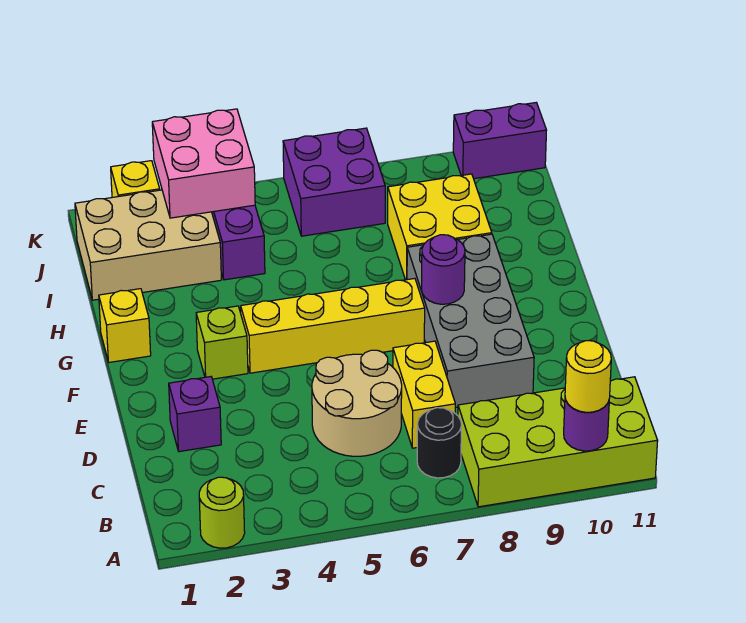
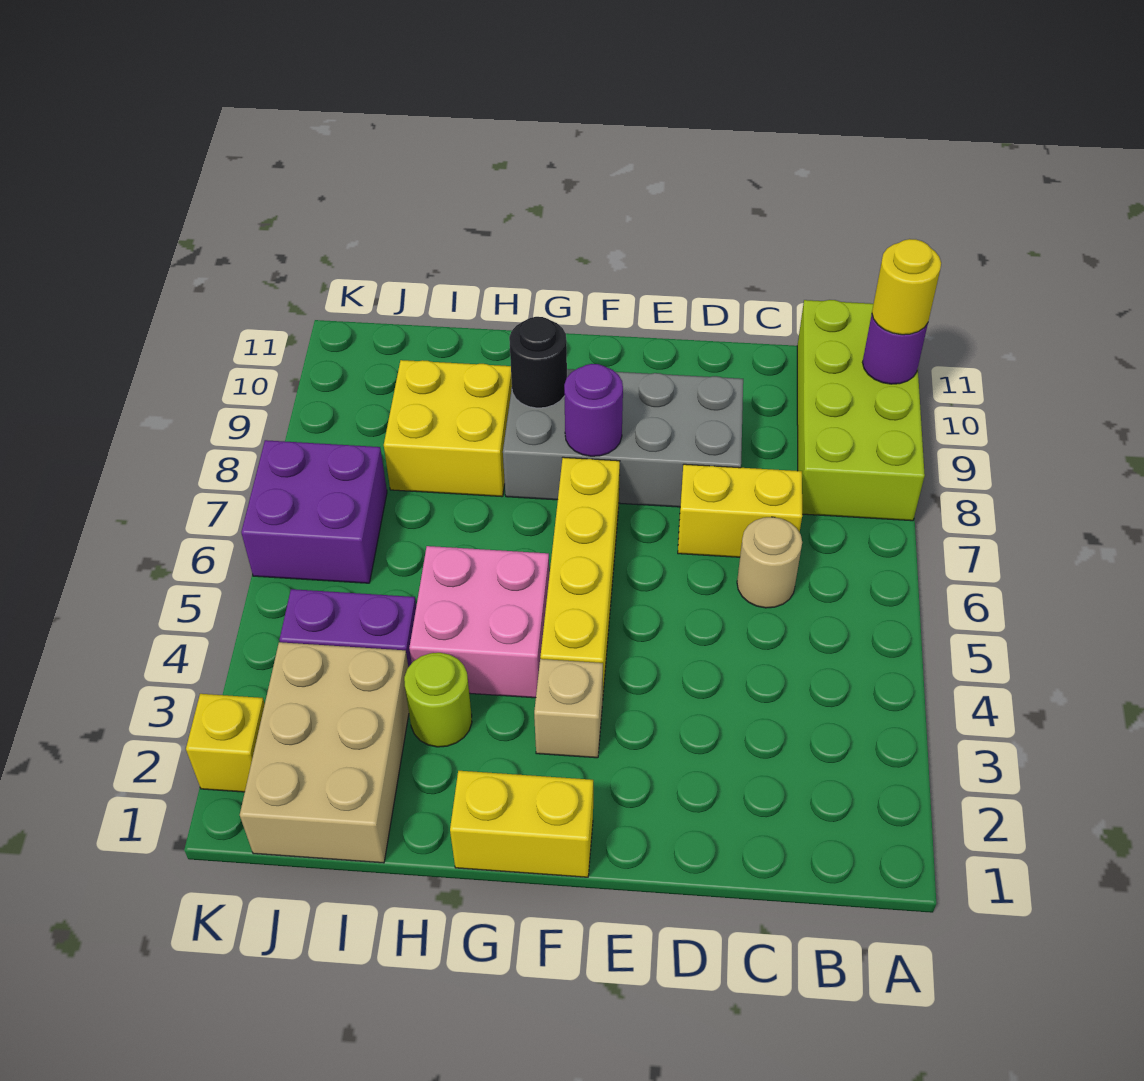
lime 1x1 round brick [199,477,245,548] -> lime 1x1 round brick moved to [404,653,472,747]
black 1x1 round brick [417,408,461,478] -> black 1x1 round brick moved to [509,317,567,408]
tan 2x2 round brick [312,350,402,456] -> tan 1x1 round brick [737,517,802,608]
purple 1x1 brick [169,377,221,452] -> none
lime 1x1 brick [196,306,248,379] -> tan 1x1 brick [534,659,603,758]
yellow 1x1 brick [99,289,151,362] -> yellow 1x2 brick [450,771,593,877]
pink 2x2 brick [152,109,255,218] -> pink 2x2 brick moved to [409,546,549,698]
purple 1x2 brick [453,103,547,179] -> none

